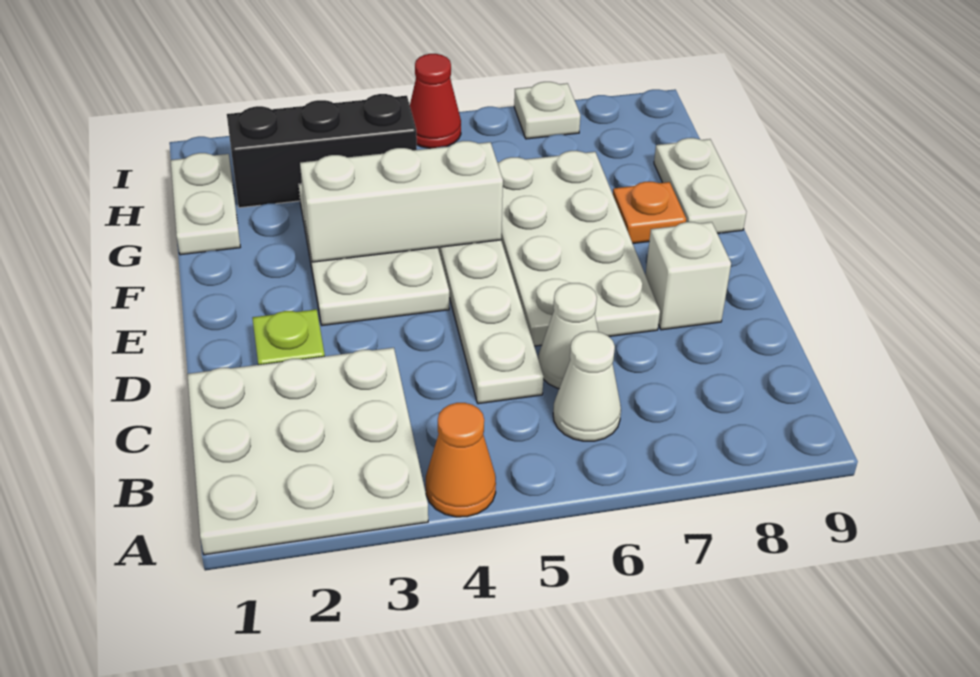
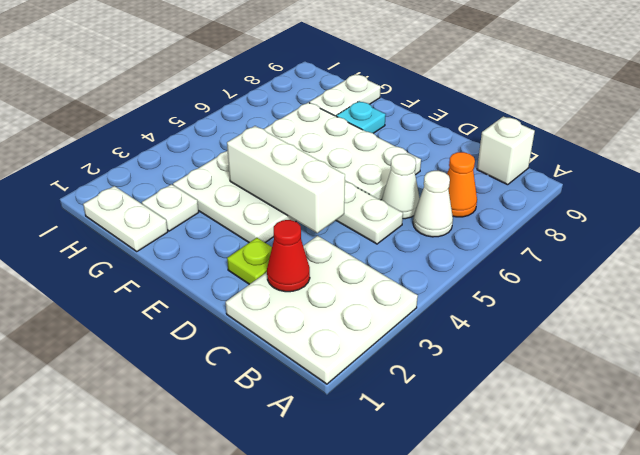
orange 1x1 cone [426,403,496,517] -> orange 1x1 cone moved to [447,152,477,217]
white 1x1 brick [645,222,731,330] -> white 1x1 brick moved to [477,116,535,185]
white 1x3 brick [300,141,503,262] -> white 1x3 brick turned to [227,126,345,233]
orange 1x1 plate [613,182,686,243] -> cyan 1x1 plate [336,101,386,133]
white 1x2 plate [654,138,746,233] -> white 1x2 plate turned to [309,74,381,116]
black 1x3 brick [227,94,417,208] -> none
red 1x1 cone [410,54,461,148] -> red 1x1 cone moved to [267,220,310,292]
white 1x1 plate [514,82,580,139] -> white 1x1 plate moved to [142,184,199,231]

